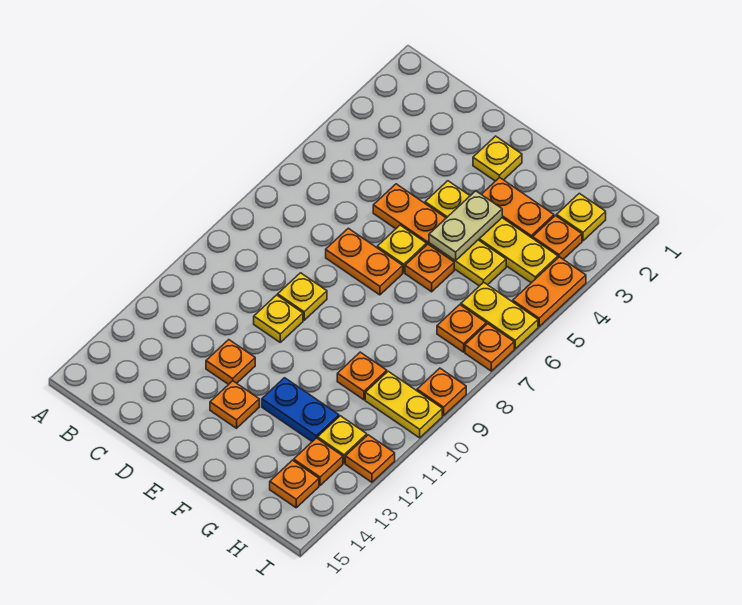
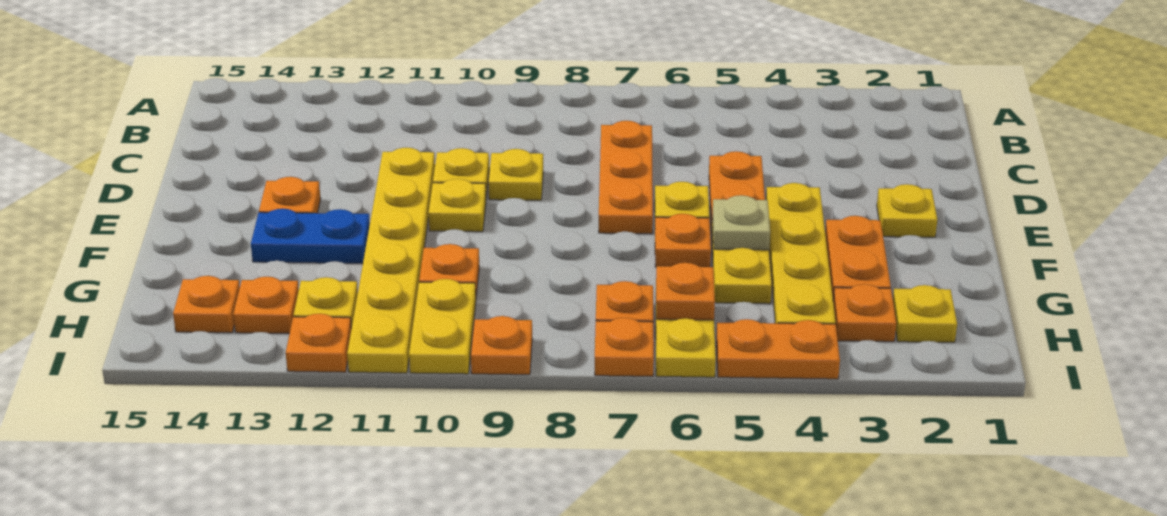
orange 1x2 plate [326,228,403,295] -> orange 1x3 plate [599,121,653,234]
none -> yellow 1x6 plate [347,148,435,373]
orange 1x1 plate [206,340,255,385] -> orange 1x1 plate moved to [656,263,715,320]
none -> yellow 1x1 plate [429,179,486,232]
tan 1x2 plate [429,191,502,261] -> tan 1x1 plate [712,195,770,250]
blue 1x2 plate [262,378,339,441] -> blue 1x2 plate turned to [251,209,370,263]

